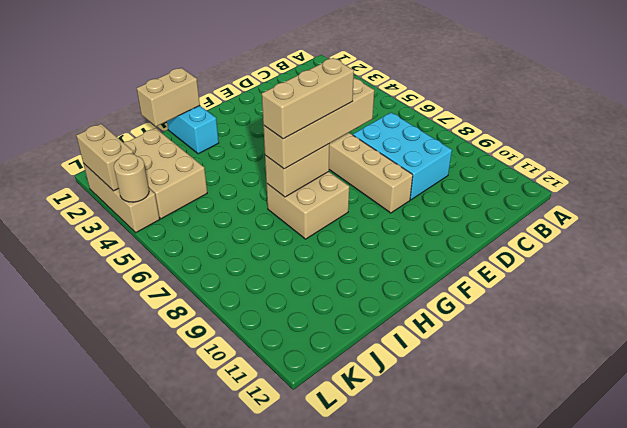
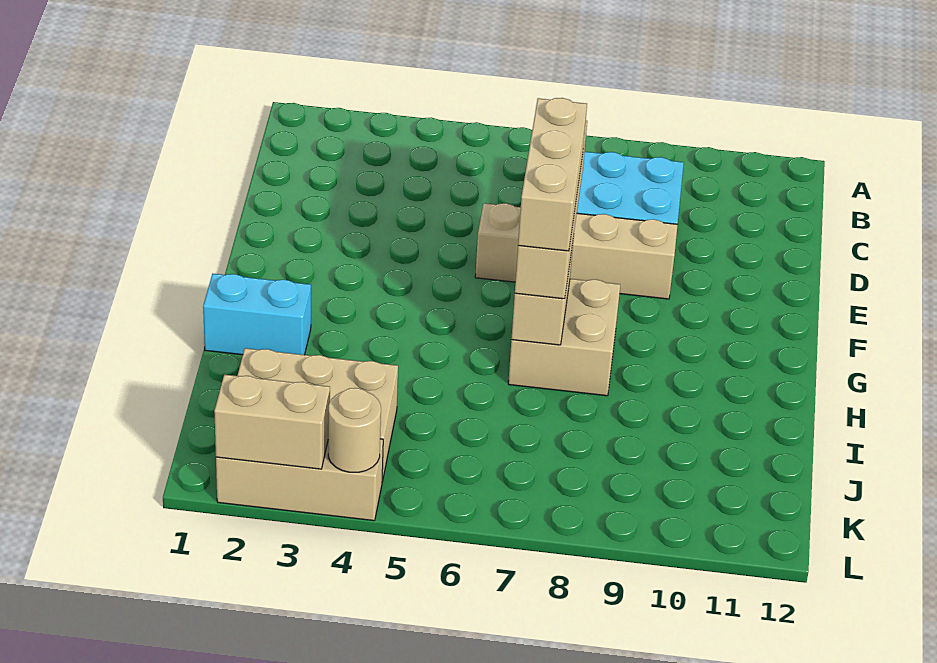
tan 1x2 brick [137,68,200,126] -> none

